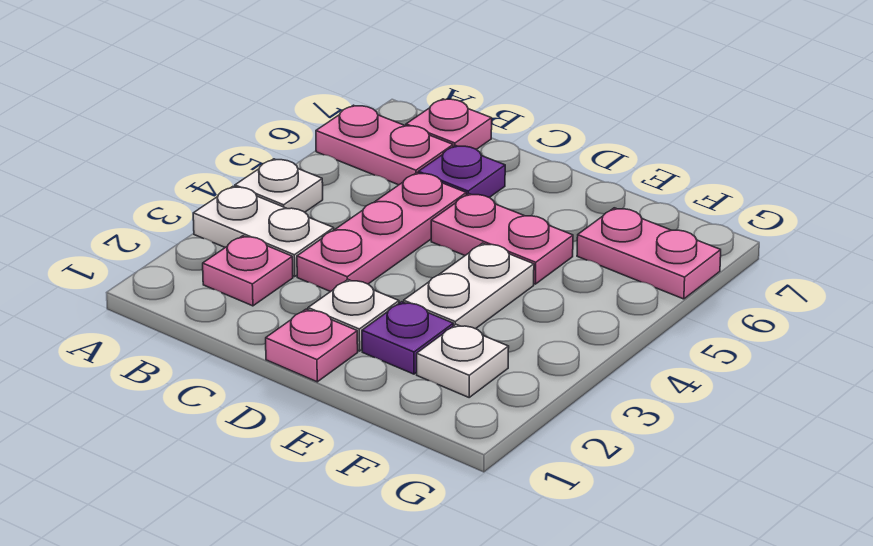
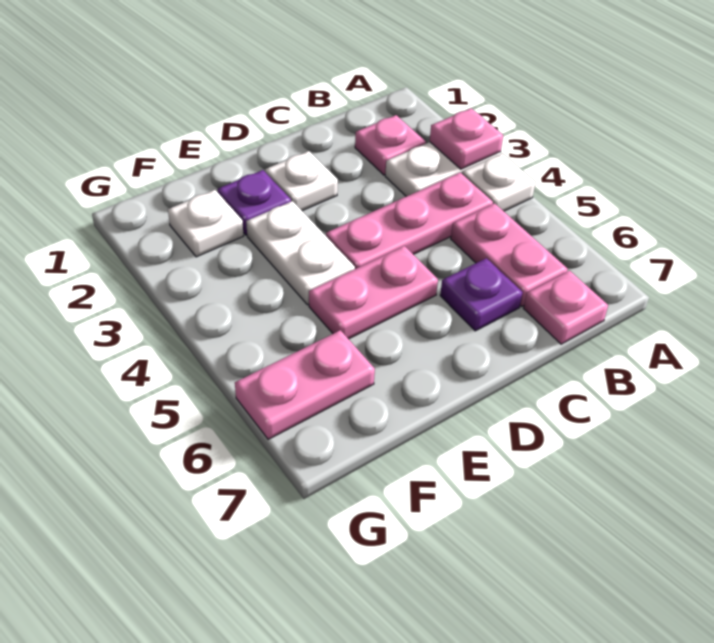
pink 1x2 plate [316,105,453,185] -> pink 1x2 plate turned to [451,203,568,306]
pink 1x3 plate [297,173,466,292] -> pink 1x3 plate turned to [326,173,493,269]
pink 1x1 plate [266,309,358,382] -> pink 1x1 plate moved to [430,108,503,169]

